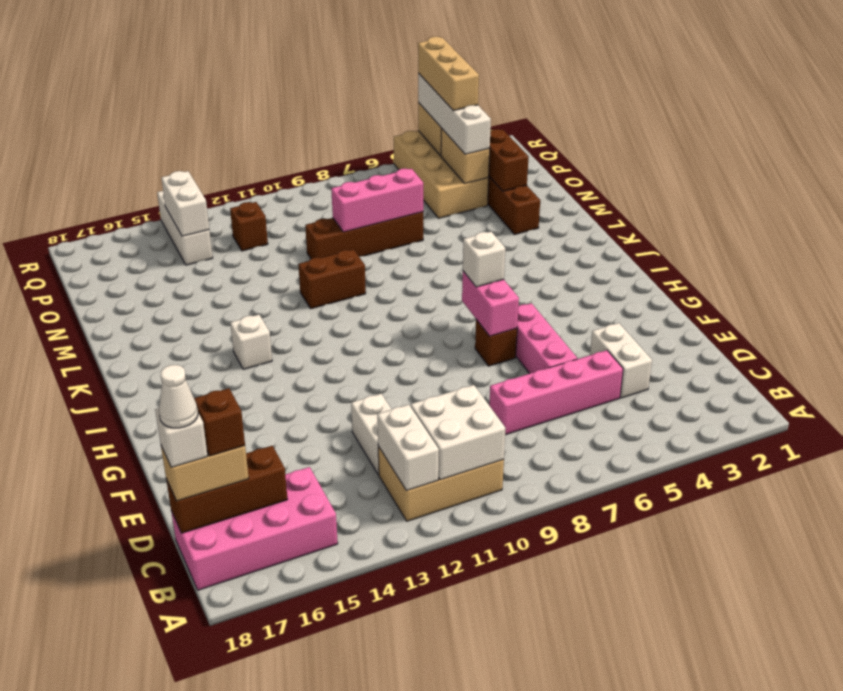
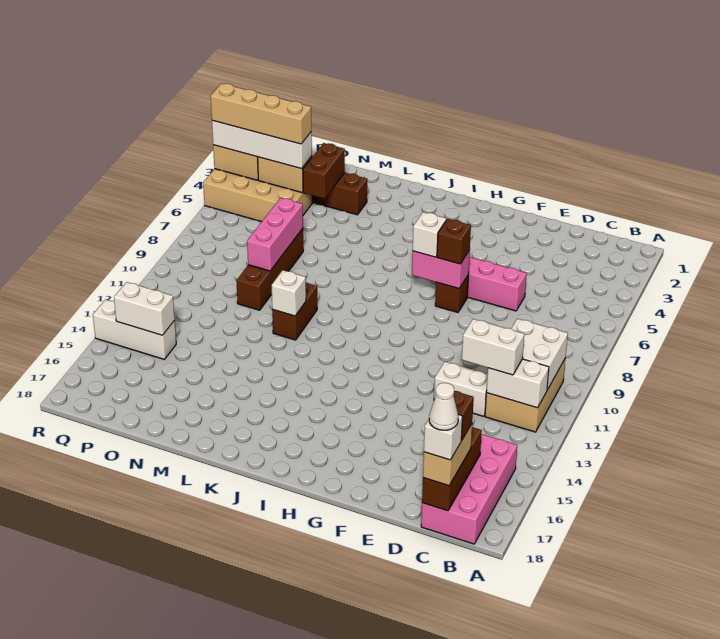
white 1x2 brick [590,323,652,398] -> white 1x2 brick moved to [462,319,524,375]
pink 1x4 brick [489,350,623,435] -> none
white 1x1 brick [230,315,272,369] -> white 1x1 brick moved to [272,270,306,316]
brown 1x2 brick [489,129,529,191] -> brown 1x2 brick turned to [303,143,345,199]
tan 1x3 brick [418,37,479,111] -> tan 1x4 brick [211,83,311,144]
brown 1x1 brick [230,202,268,251] -> brown 1x1 brick moved to [437,219,471,264]

